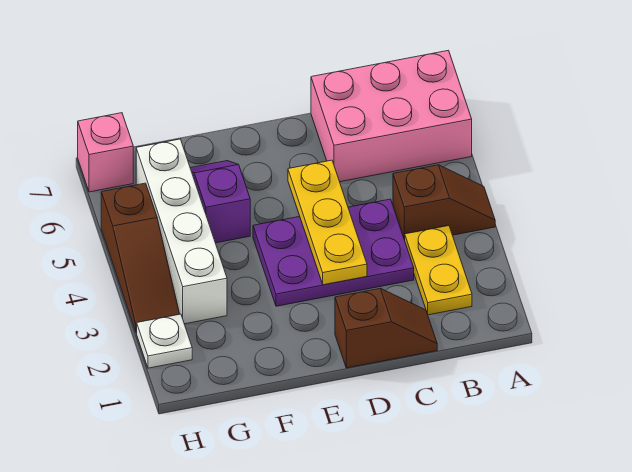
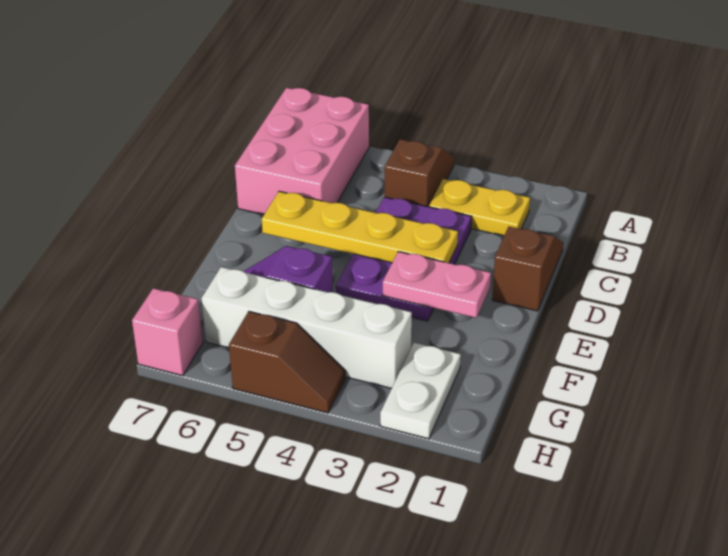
yellow 1x3 plate [288,160,367,285] -> yellow 1x4 plate [262,191,458,263]
none -> pink 1x2 plate [383,252,491,318]
white 1x1 plate [137,314,192,368] -> white 1x2 plate [380,343,461,439]
brown 1x3 slope [101,183,180,333] -> brown 1x2 slope [229,311,345,413]

